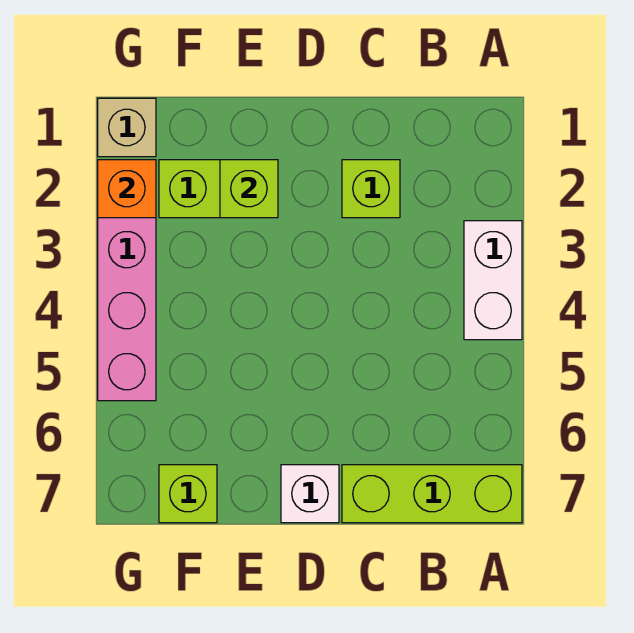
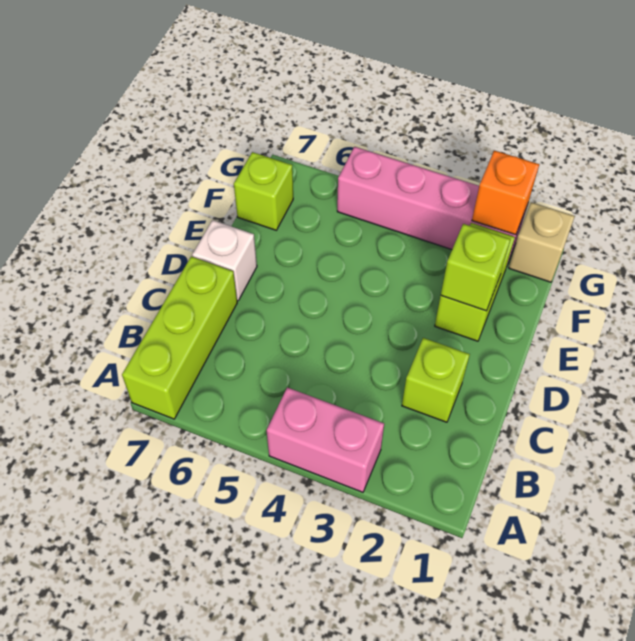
white 1x2 brick [464,221,522,340] -> pink 1x2 brick [267,387,384,492]

